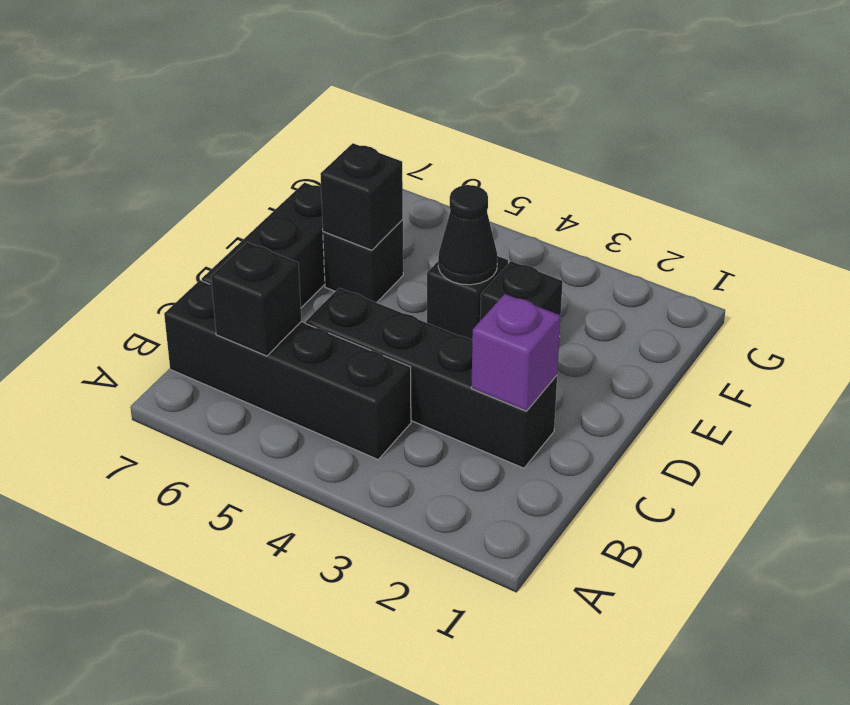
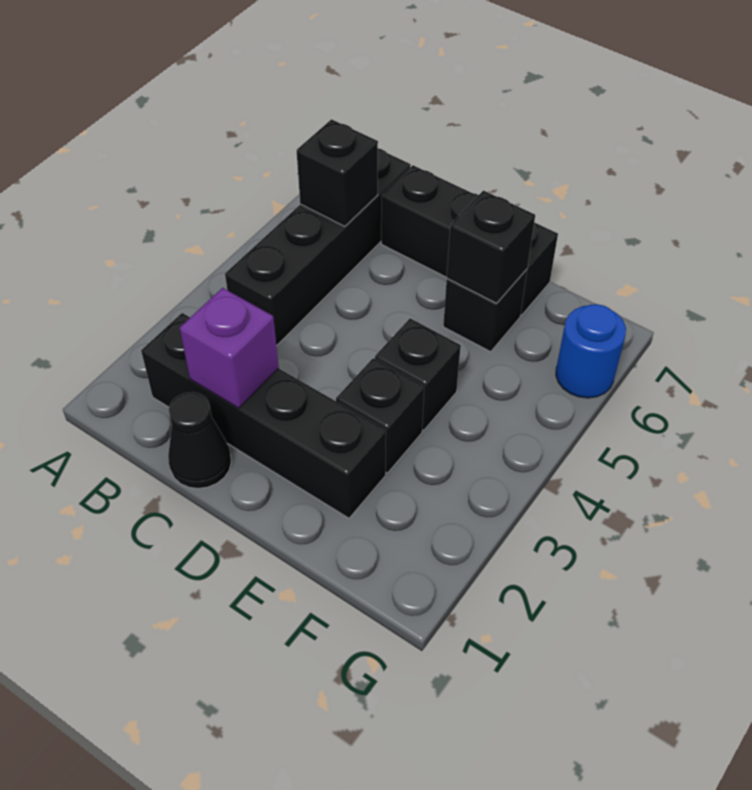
black 1x4 brick [306,288,557,468] -> black 1x4 brick turned to [141,313,386,518]
black 1x1 cone [438,185,497,285] -> black 1x1 cone moved to [168,392,231,489]
none -> blue 1x1 round brick [556,304,626,398]

